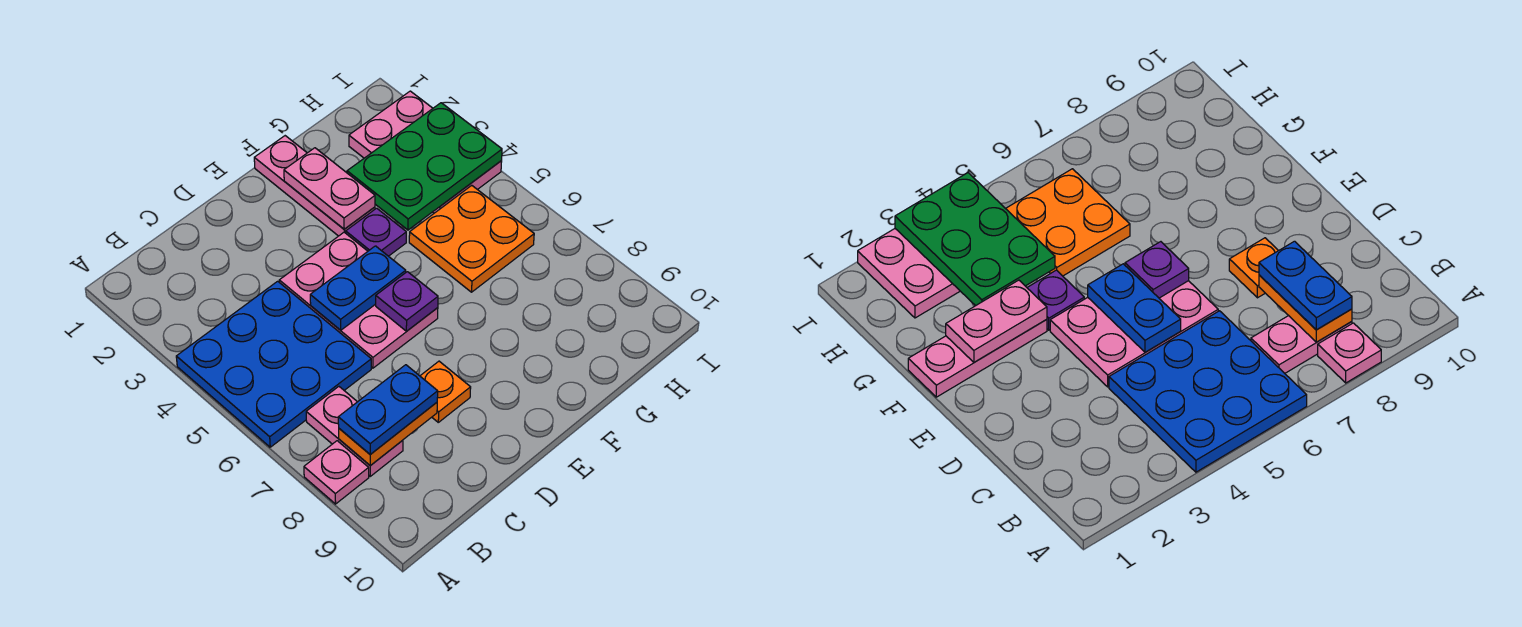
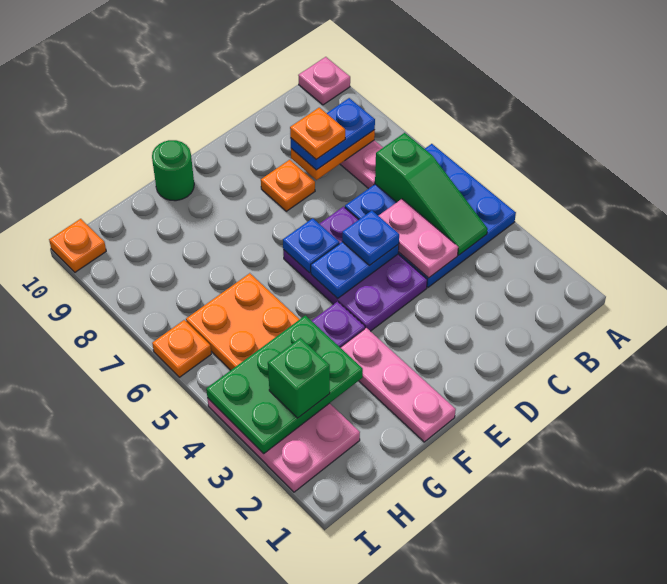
pink 1x1 plate [304,441,369,504] -> pink 1x1 plate moved to [298,57,350,105]
none -> green 1x3 slope [375,133,488,255]
none -> orange 1x1 plate [290,108,345,159]
pink 2x3 plate [279,232,438,368] -> purple 2x3 plate [283,207,427,331]
none -> blue 1x1 plate [342,211,399,266]
purple 1x1 plate [376,272,438,331] -> blue 1x1 plate [283,218,339,273]
pink 1x2 plate [284,148,375,229] -> pink 1x2 plate moved to [379,199,458,278]
none -> green 1x1 round brick [152,140,194,201]
none -> green 1x1 brick [268,338,330,418]
none -> orange 1x1 plate [152,320,211,377]
none -> orange 1x1 plate [49,219,106,272]

